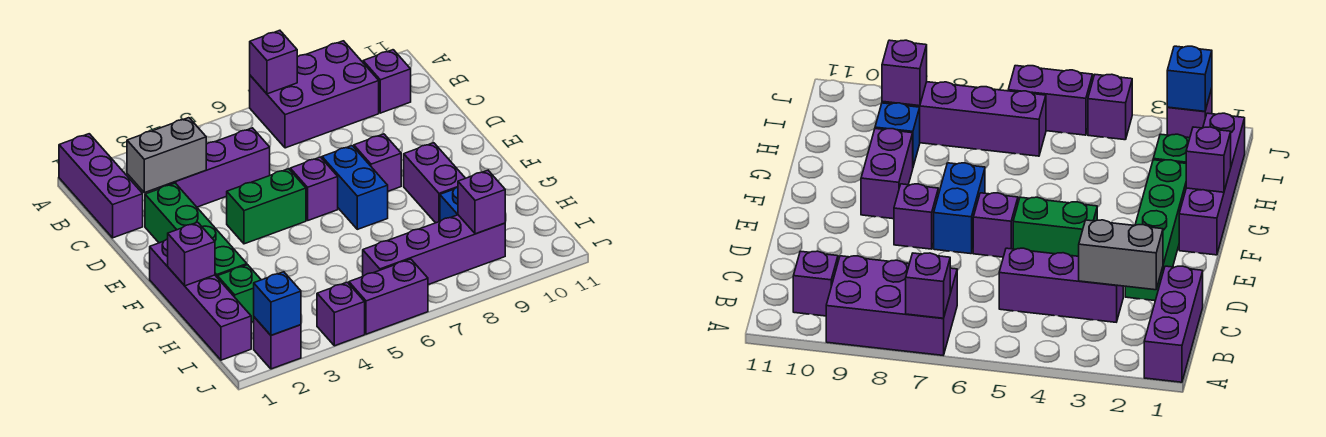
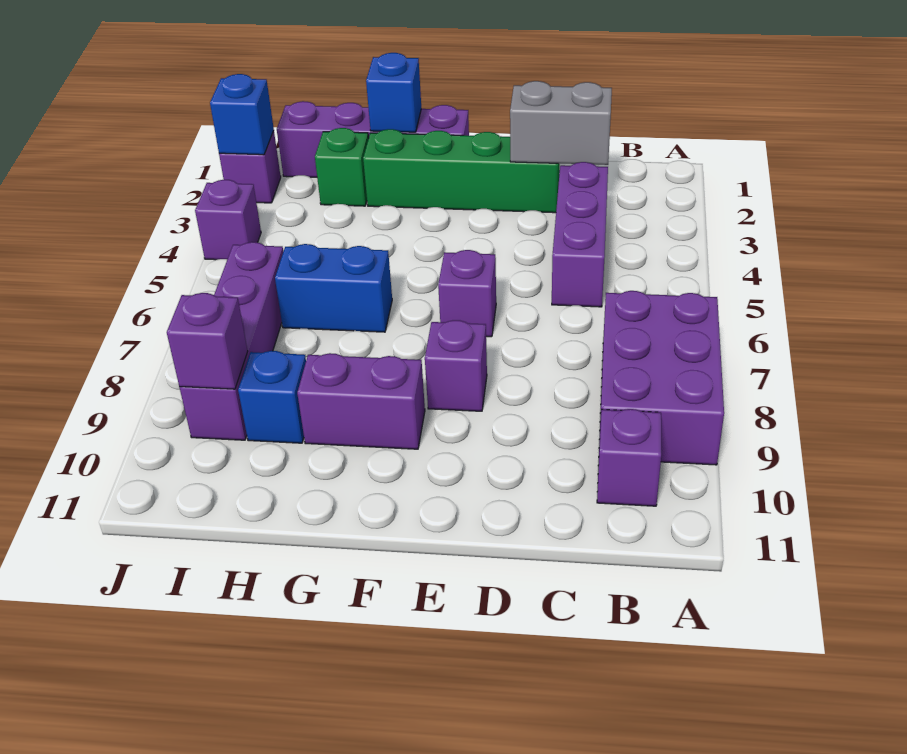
purple 1x3 brick [59,134,143,238] -> none
purple 1x1 brick [250,30,297,94] -> none
grey 1x2 brick [127,118,206,193] -> grey 1x2 brick turned to [510,81,612,165]
green 1x2 brick [227,169,306,244] -> none
blue 1x2 brick [322,146,388,229] -> blue 1x2 brick moved to [275,244,392,332]
purple 1x1 brick [168,222,215,286] -> blue 1x1 brick [366,53,421,132]
purple 1x2 brick [349,259,428,334] -> none

